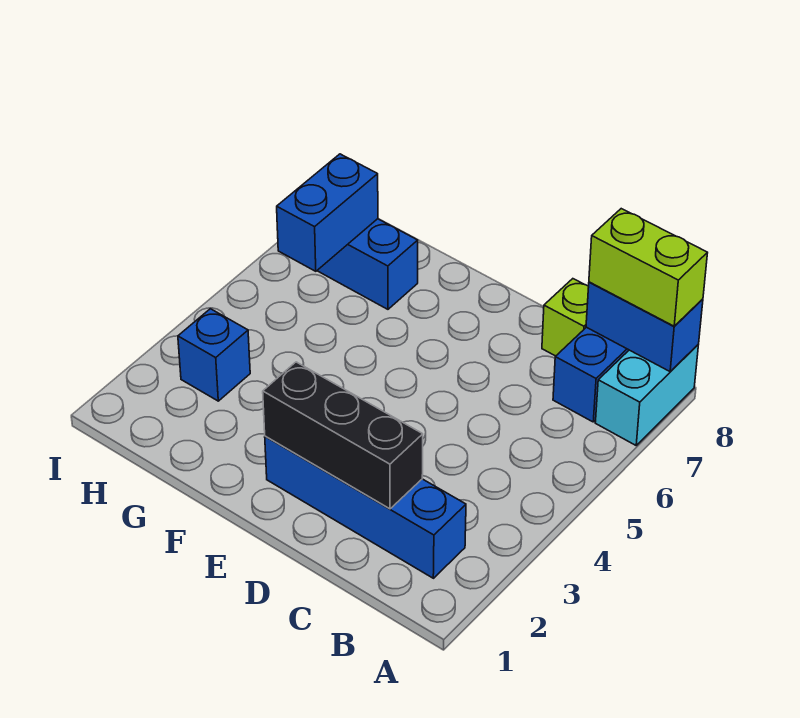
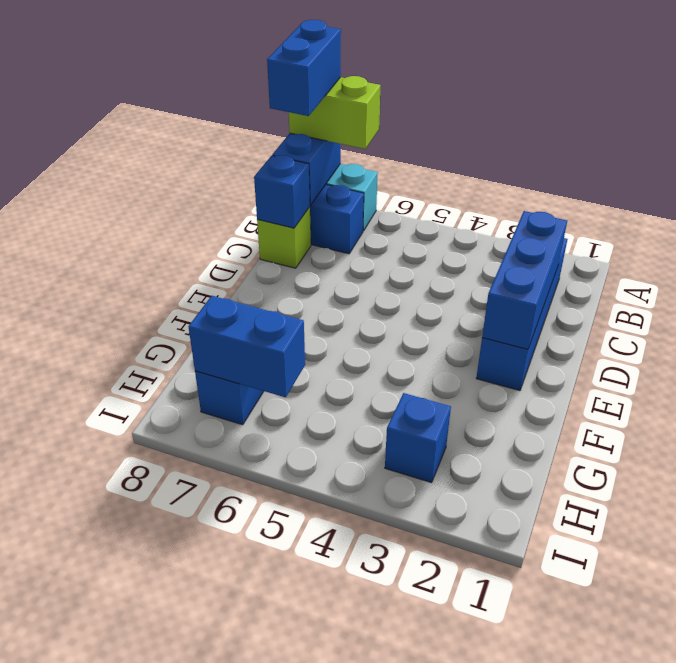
lime 1x2 brick [589,209,707,326] -> lime 1x2 brick turned to [289,76,380,149]
none -> blue 1x2 brick [267,20,341,116]
black 1x3 brick [263,362,423,509] -> blue 1x3 brick [482,211,567,349]
none -> blue 1x1 brick [254,155,310,228]

